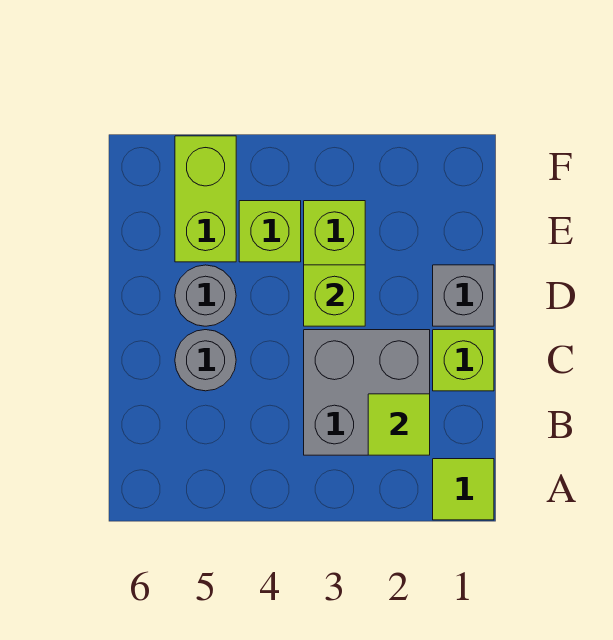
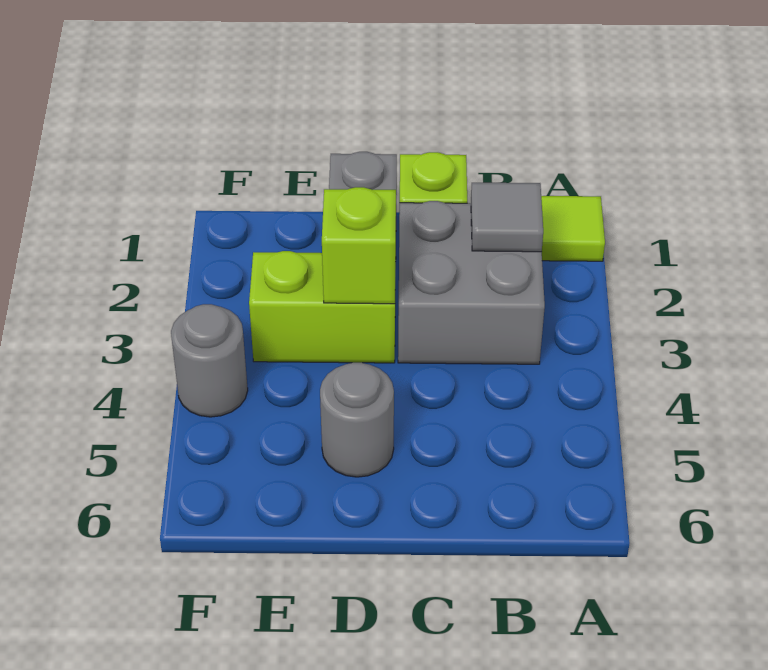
lime 1x1 tile [368,394,430,455] -> grey 1x1 tile [471,183,543,252]
grey 1x1 round brick [175,330,236,391] -> grey 1x1 round brick moved to [171,304,248,417]
lime 1x1 brick [239,201,301,262] -> none
lime 1x2 brick [175,136,236,262] -> none

